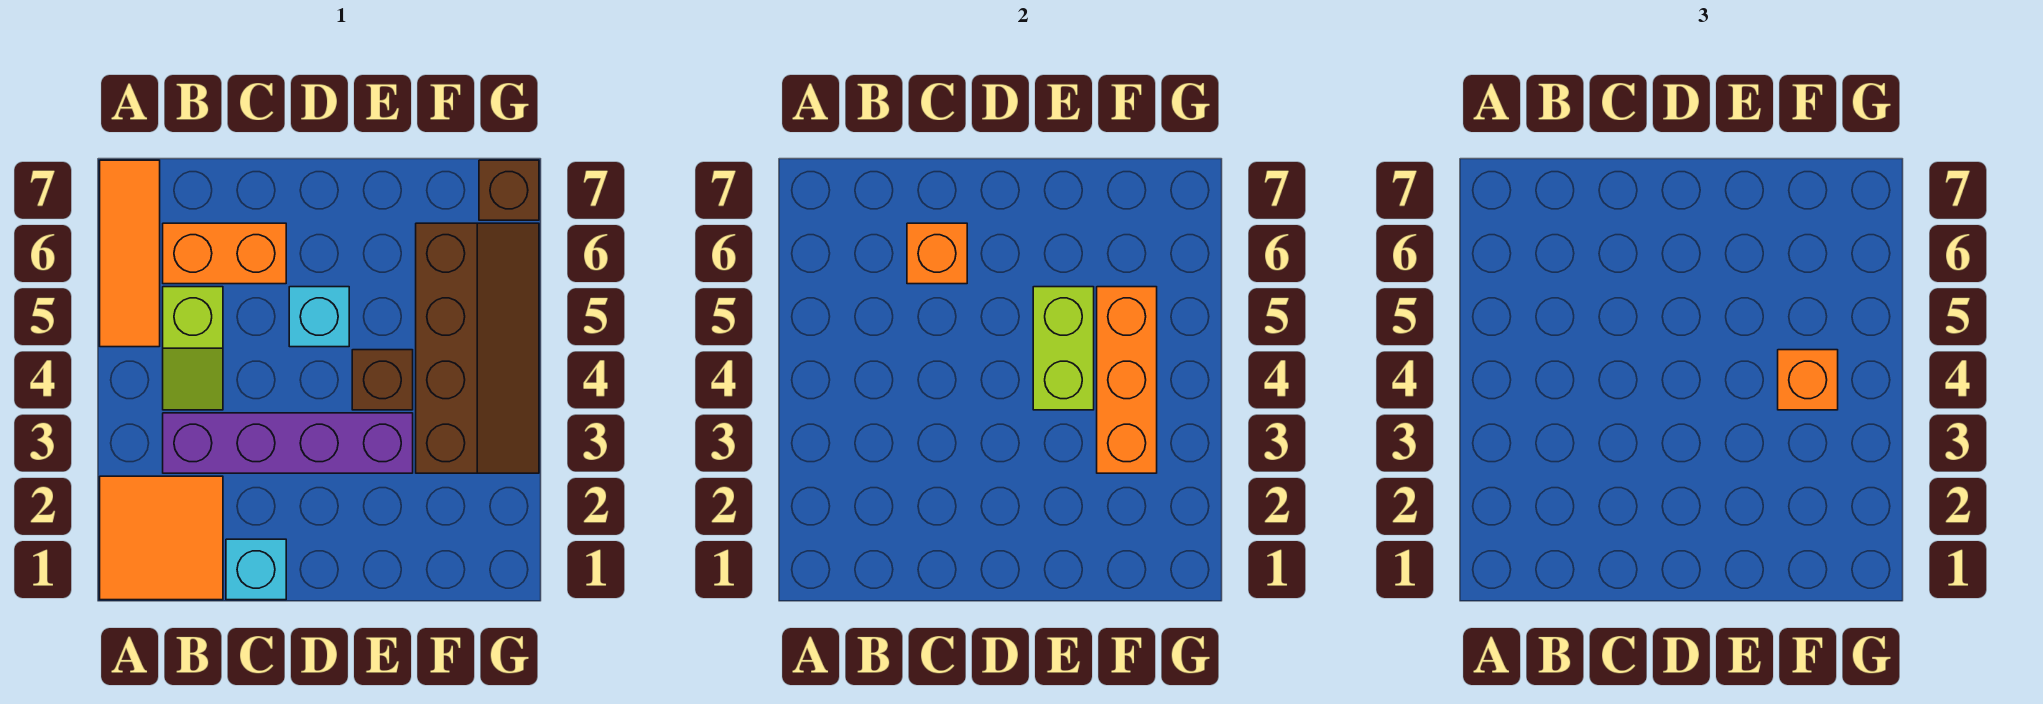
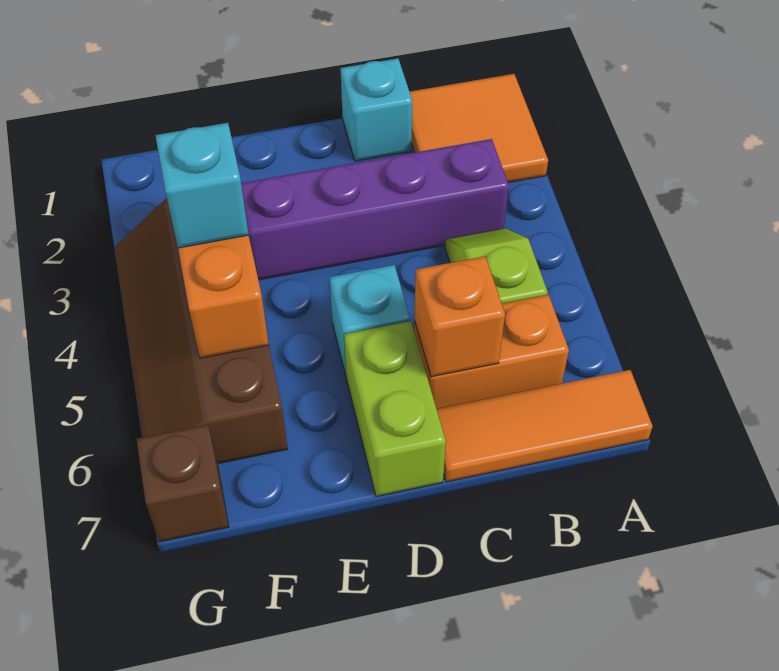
orange 1x3 tile [100,160,160,347] -> orange 1x3 tile turned to [437,370,653,482]
brown 1x1 brick [352,350,413,410] -> none
lime 1x2 brick [1033,287,1094,410] -> lime 1x2 brick moved to [344,321,446,497]
orange 1x1 brick [1778,350,1838,410] -> cyan 1x1 brick [155,123,249,248]

